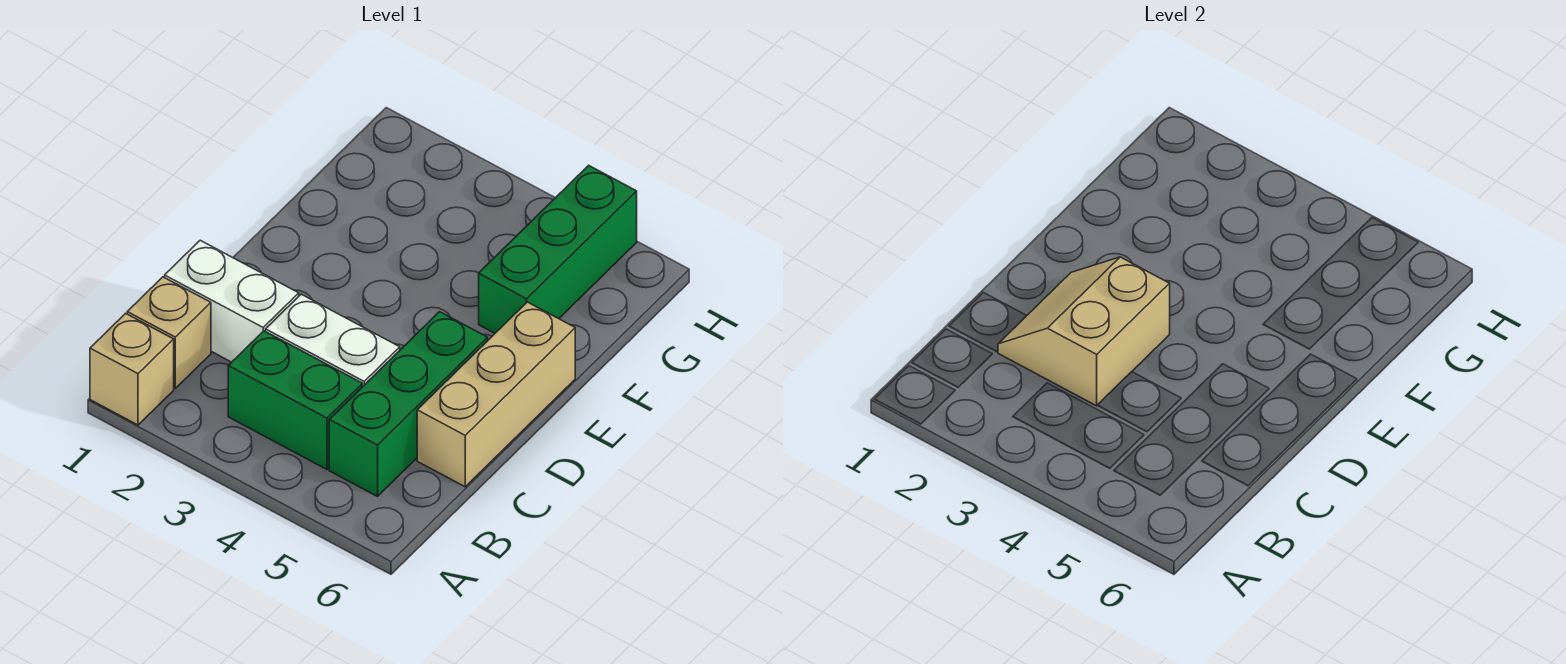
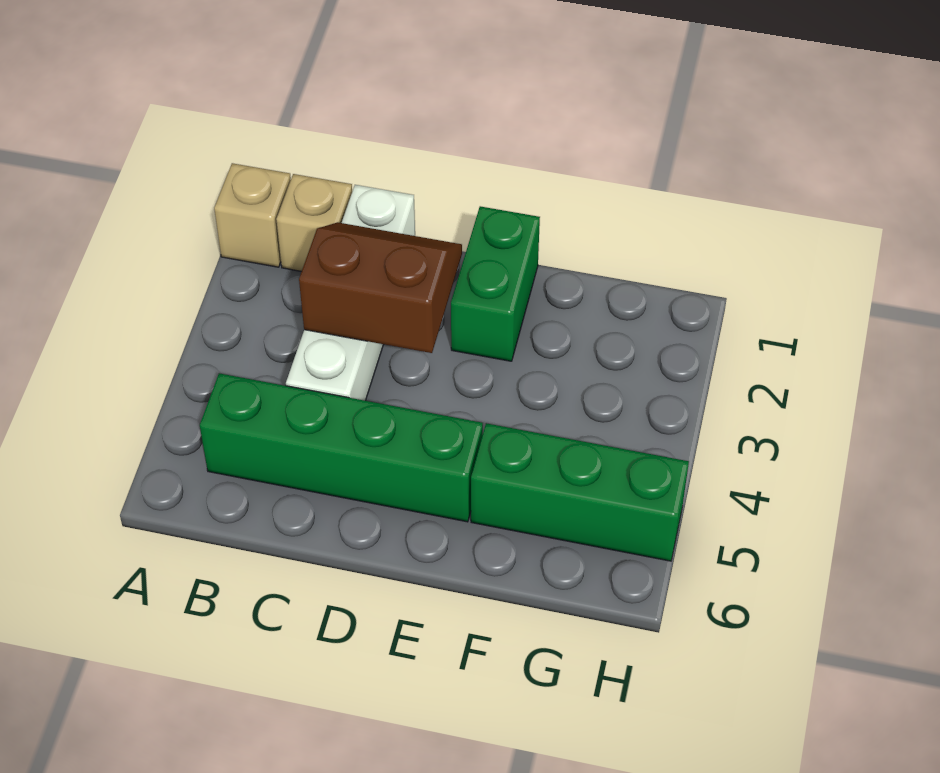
green 1x2 brick [228,331,362,469] -> green 1x2 brick moved to [451,206,540,361]
green 1x3 brick [329,312,488,496] -> green 1x4 brick [200,373,483,522]
tan 2x2 slope [998,257,1170,406] -> brown 2x2 slope [299,222,462,353]
tan 1x3 brick [417,302,575,487] -> none

